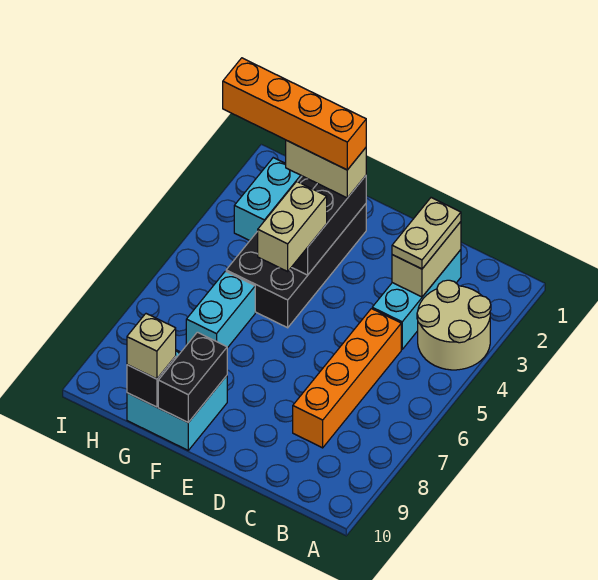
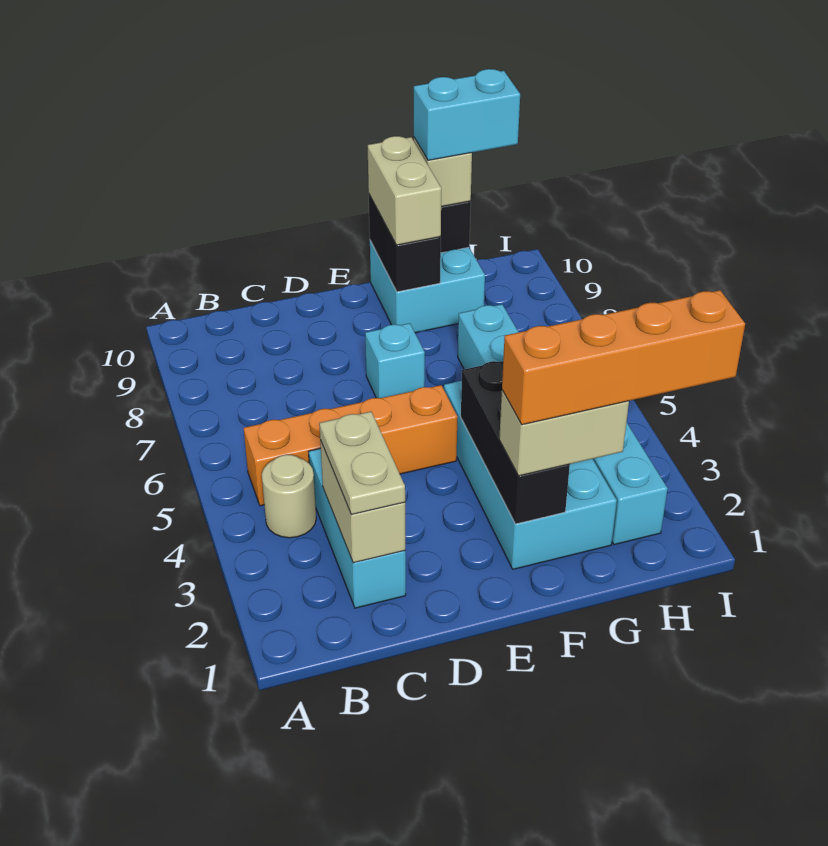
tan 2x2 round brick [417,280,491,370] -> tan 1x1 round brick [262,455,316,538]
orange 1x4 brick [293,309,401,448] -> orange 1x4 brick turned to [244,385,458,506]
none -> cyan 1x1 brick [365,323,425,398]
black 2x4 brick [226,176,366,328] -> cyan 2x4 brick [444,381,617,569]
tan 1x2 brick [258,181,327,271] -> tan 1x2 brick moved to [367,136,441,245]
none -> cyan 1x2 brick [414,69,520,160]

